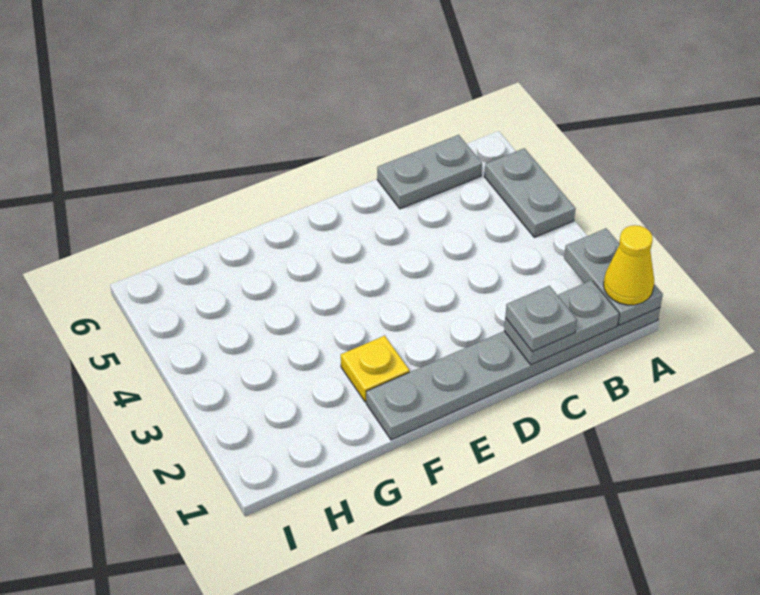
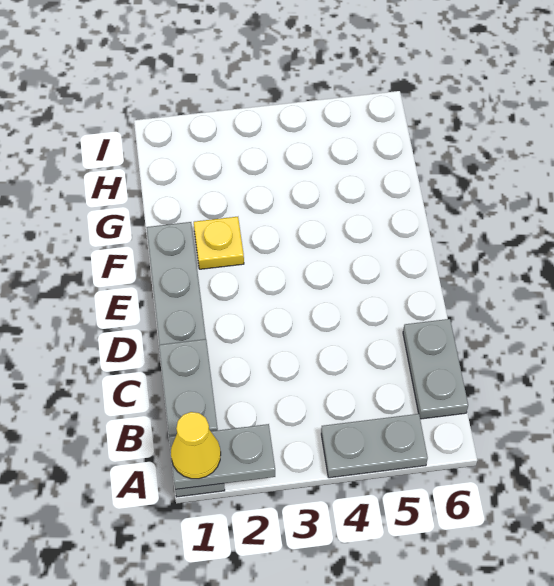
grey 1x1 plate [505,286,577,351] -> none

